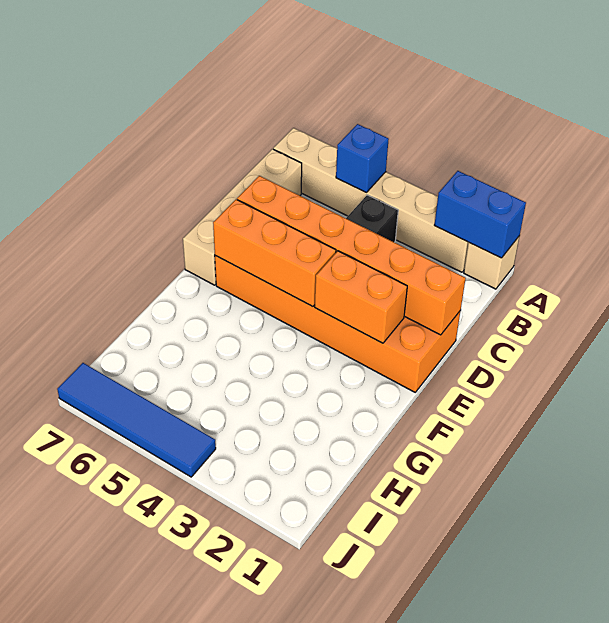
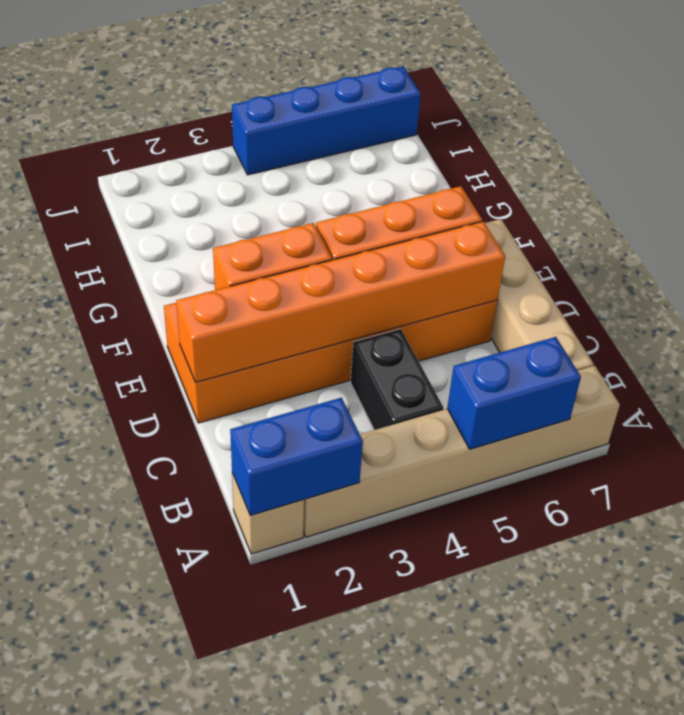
blue 1x1 brick [336,124,389,192] -> blue 1x2 brick [447,337,581,449]
blue 1x4 tile [57,363,216,477] -> blue 1x4 brick [232,66,421,175]

